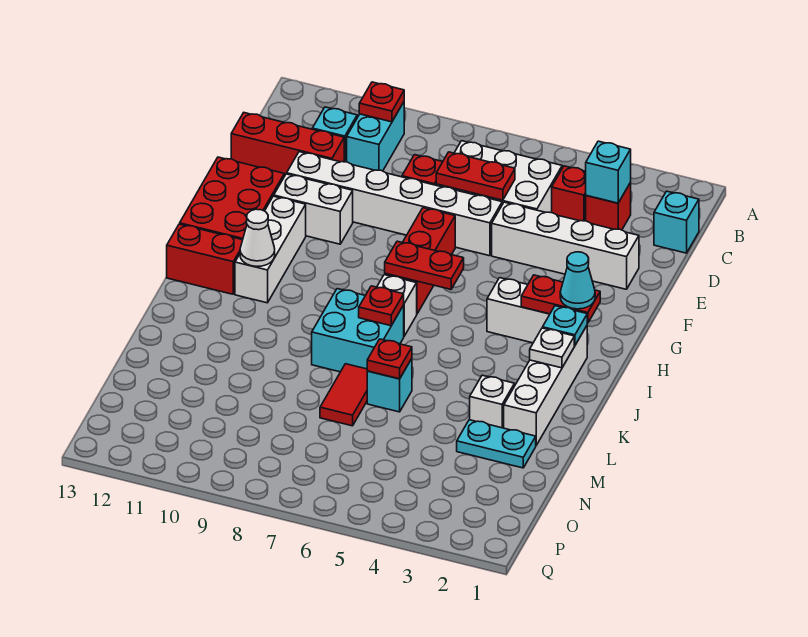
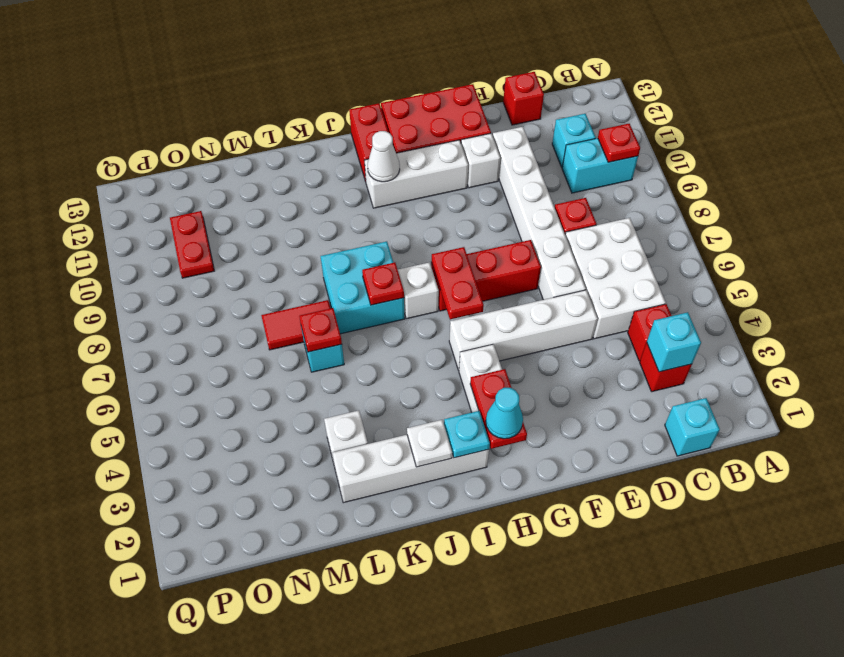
red 1x2 plate [436,152,515,200] -> red 1x2 plate moved to [170,211,214,278]
red 1x3 brick [231,113,344,176] -> red 1x1 brick [503,72,544,125]
white 1x4 brick [492,202,639,289] -> white 1x4 brick turned to [449,290,598,370]
white 1x2 brick [274,174,353,244] -> white 1x1 brick [461,133,500,188]
cyan 1x2 plate [457,420,536,468] -> none

